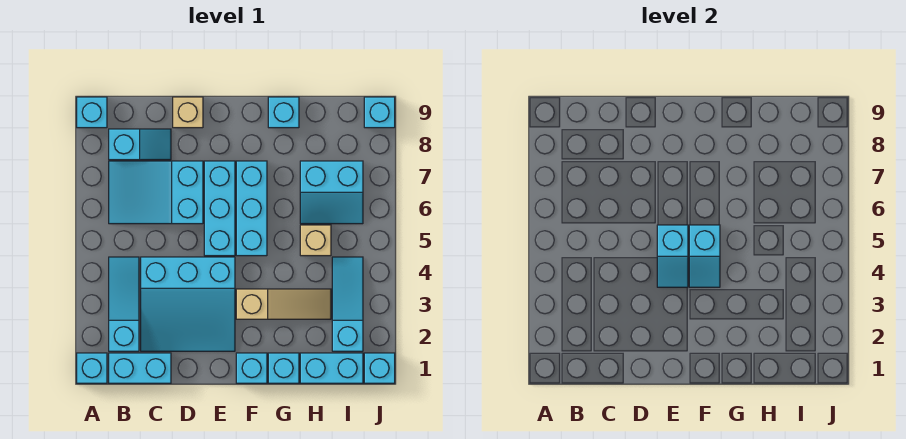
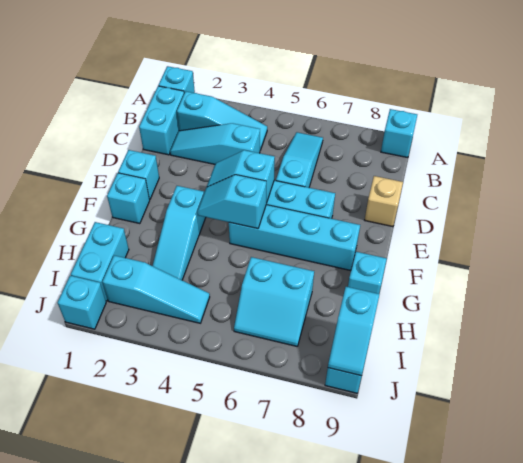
cyan 2x3 slope [109,161,203,224] -> cyan 1x3 slope [276,132,323,188]
cyan 1x2 slope [109,129,171,160] -> cyan 1x2 slope moved to [328,287,380,376]
cyan 3x3 slope [141,257,235,351] -> cyan 1x3 slope [170,123,260,164]
tan 1x3 slope [236,289,331,319] -> cyan 1x3 slope [153,186,206,280]
cyan 1x3 brick [236,161,267,256] -> cyan 1x4 brick [229,205,360,271]
cyan 1x1 brick [268,353,299,383] -> cyan 1x1 brick moved to [118,150,159,200]
tan 1x1 brick [300,225,331,256] -> none
cyan 2x2 slope [300,161,363,224] -> cyan 2x2 slope turned to [234,257,314,346]

